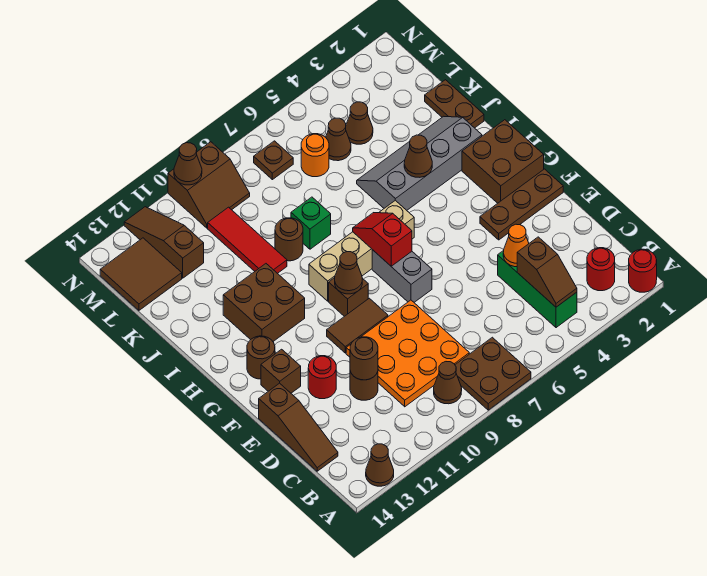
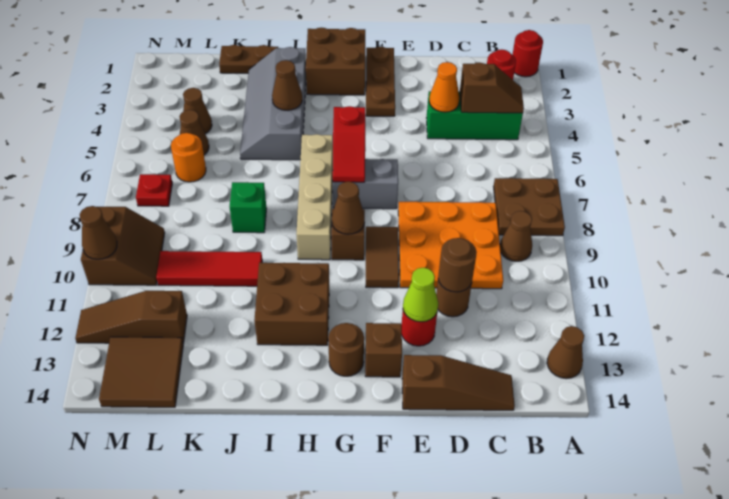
none -> lime 1x1 cone [403,268,438,322]
red 1x2 slope [353,213,412,266] -> red 1x2 slope turned to [333,106,365,182]
brown 1x1 round brick [275,218,303,261] -> none
brown 1x1 plate [254,141,293,180] -> red 1x1 plate [136,174,172,206]

